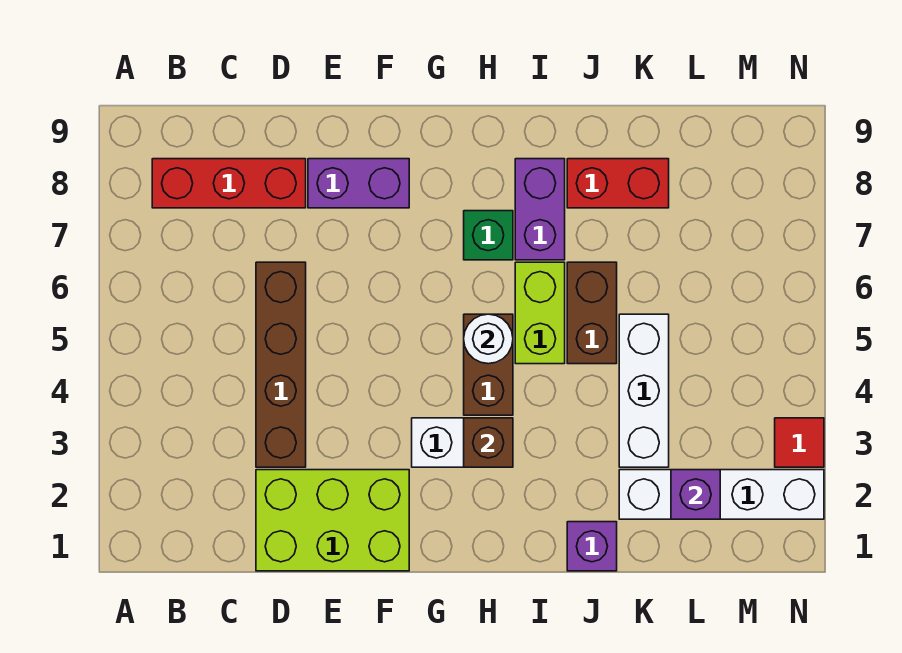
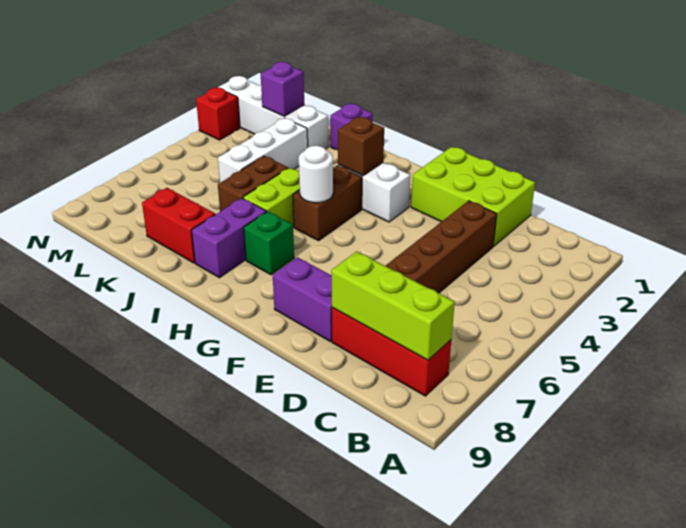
none -> lime 1x3 brick [331,252,455,360]
red 1x1 tile [775,418,824,467] -> red 1x1 brick [196,88,240,140]

